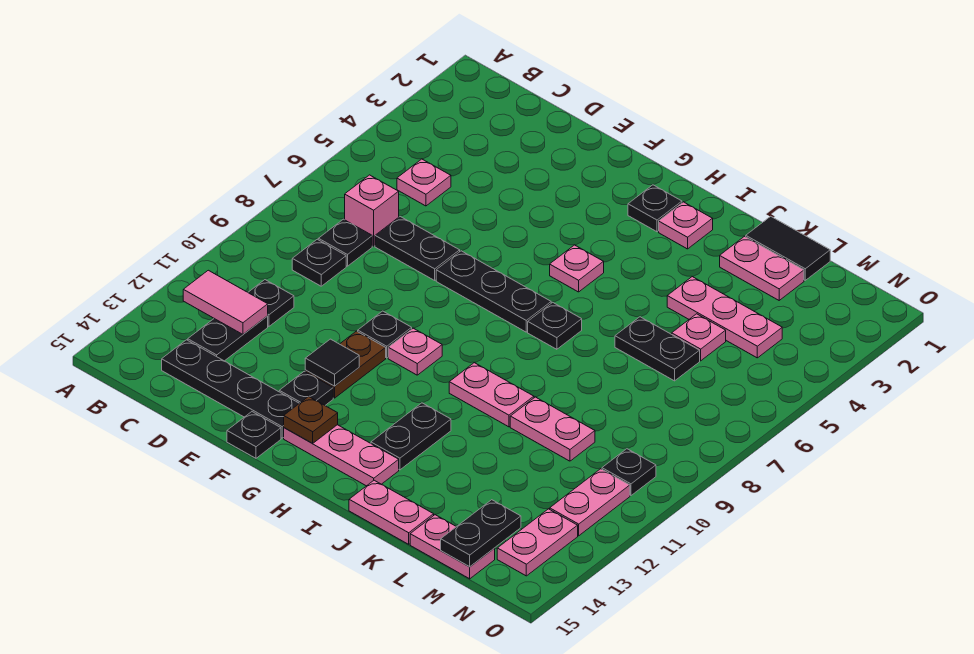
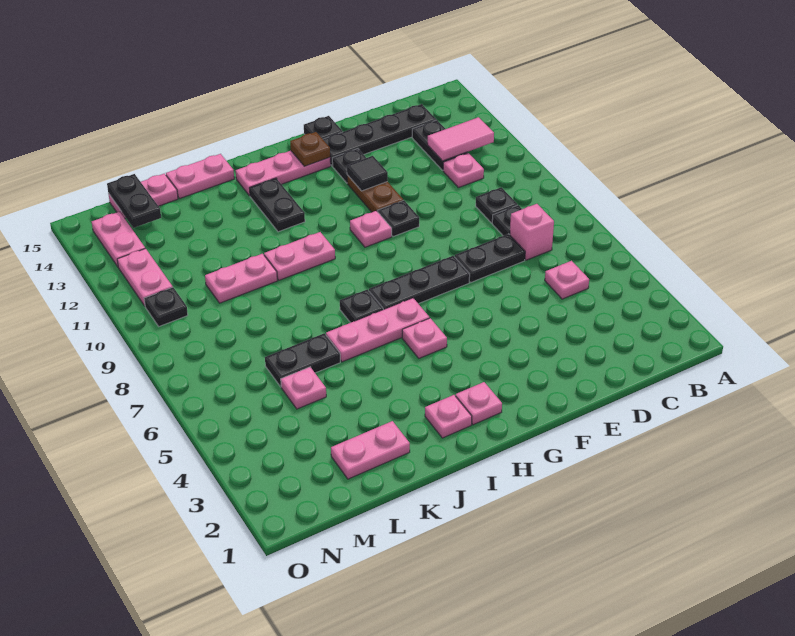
black 1x1 plate [248,280,294,326] -> pink 1x1 plate [443,153,484,188]
black 1x1 plate [628,185,682,232] -> pink 1x1 plate [456,382,502,425]
black 1x2 tile [746,216,830,280] -> none
pink 1x3 plate [667,277,782,358] -> pink 1x3 plate moved to [326,298,430,362]

